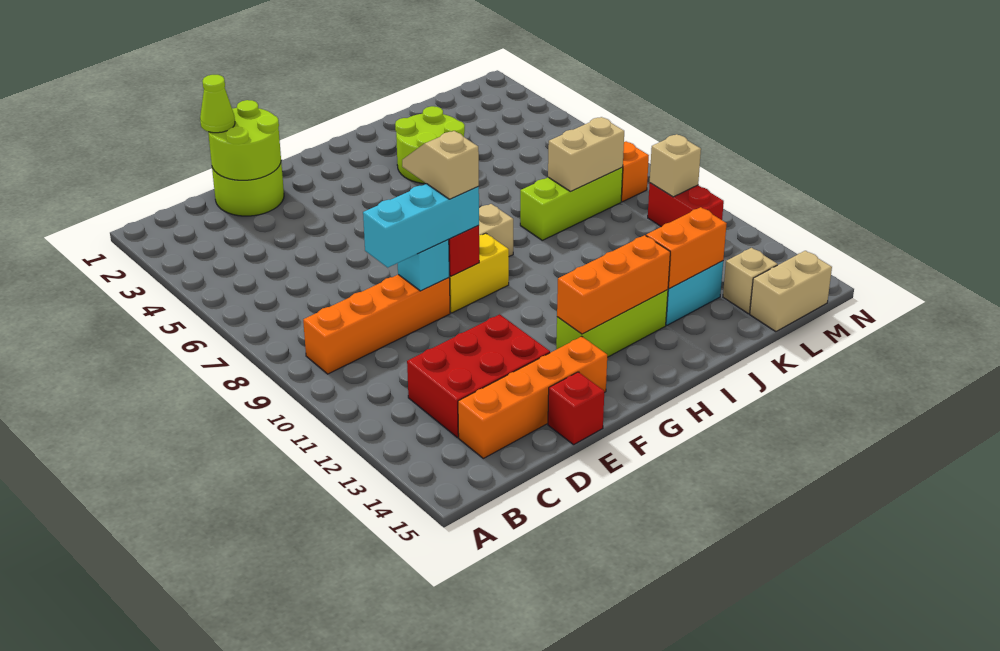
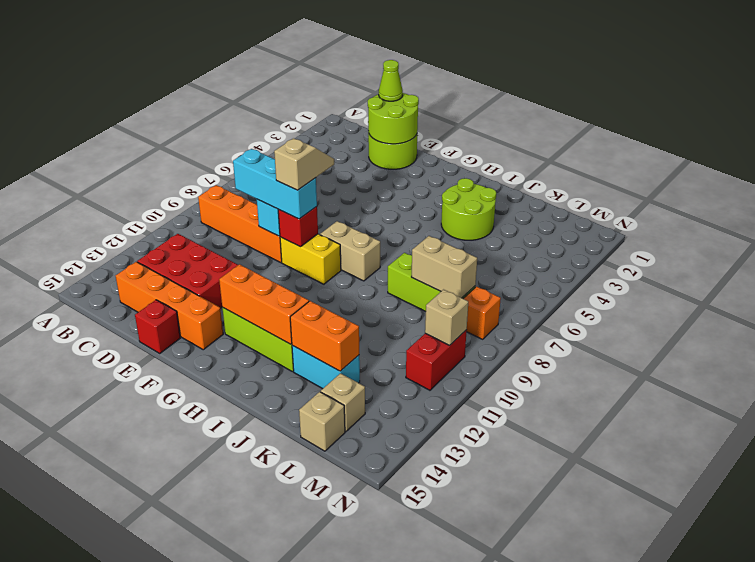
tan 1x2 brick [750,251,832,332] -> tan 1x1 brick [299,392,345,451]

